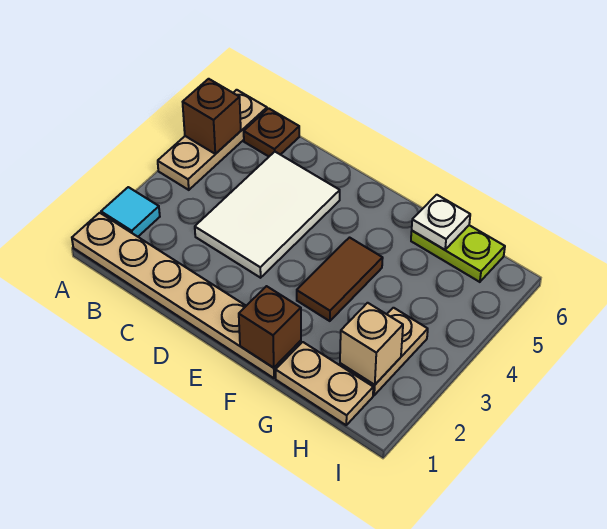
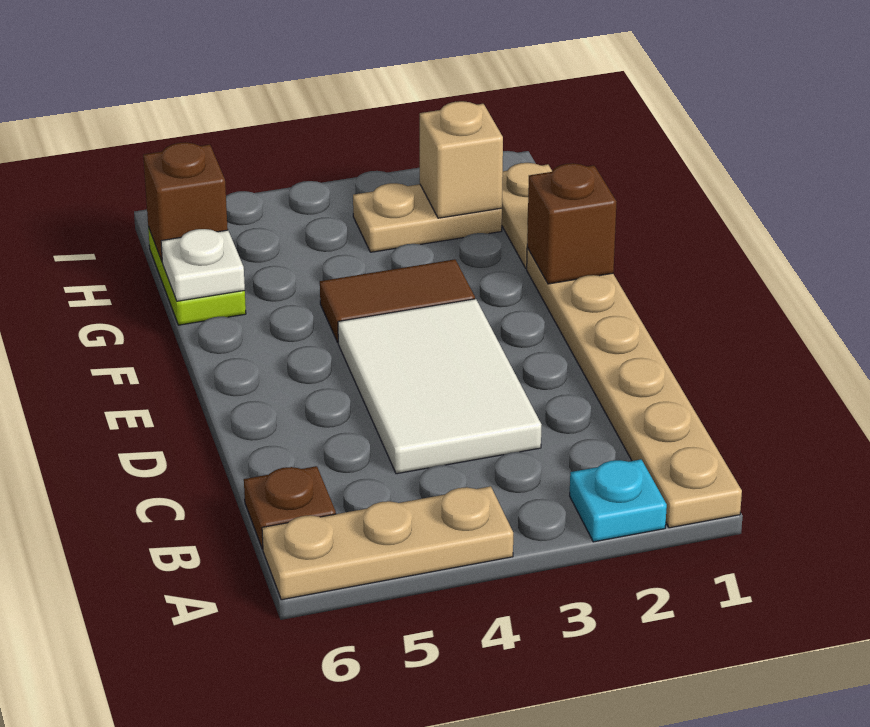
cyan 1x1 tile [101,187,160,237] -> cyan 1x1 plate [570,459,667,542]
brown 1x1 brick [183,79,241,154] -> brown 1x1 brick moved to [143,143,228,261]
white 2x3 tile [195,152,340,278] -> white 2x3 tile turned to [338,299,542,474]

